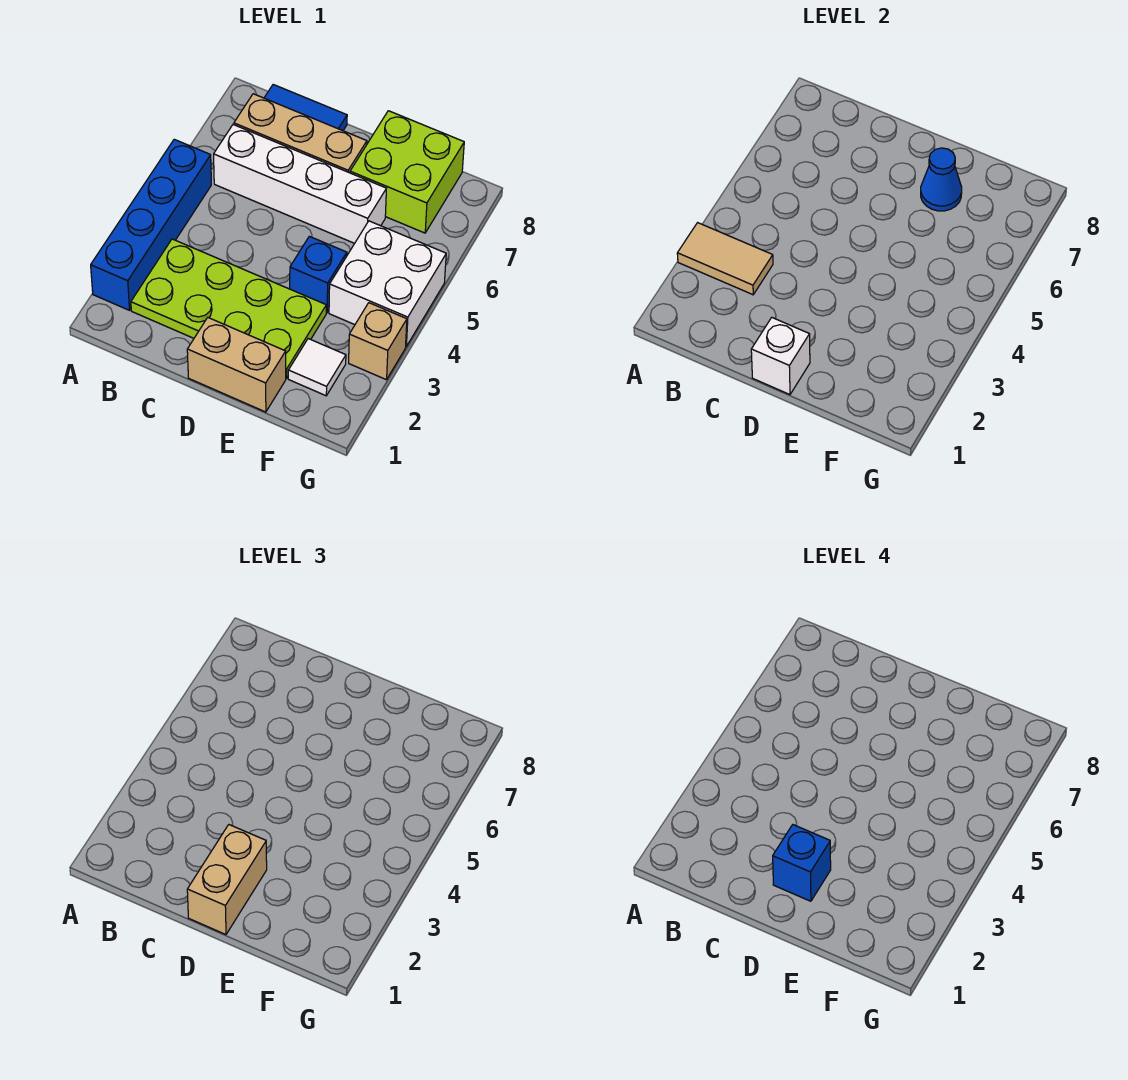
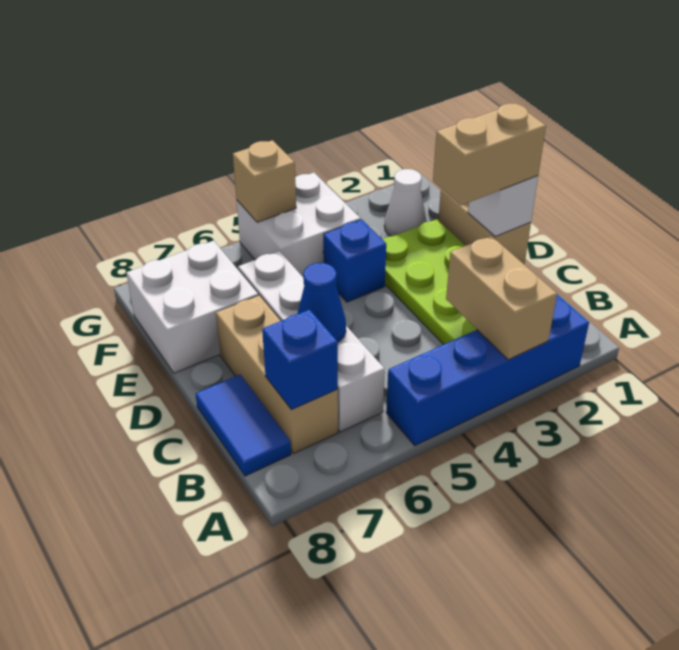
tan 1x2 tile [677,223,773,295] -> tan 1x2 brick [446,236,557,360]
blue 1x1 brick [773,825,831,901] -> blue 1x1 brick moved to [262,309,338,410]
lime 2x2 brick [350,111,464,233] -> white 2x2 brick [126,241,258,373]
blue 1x1 cone [921,148,962,211] -> blue 1x1 cone moved to [297,263,346,342]
white 1x1 tile [288,339,346,396] -> white 1x1 cone [384,169,427,236]
tan 1x1 brick [349,303,407,380] -> tan 1x1 brick moved to [233,140,296,222]

